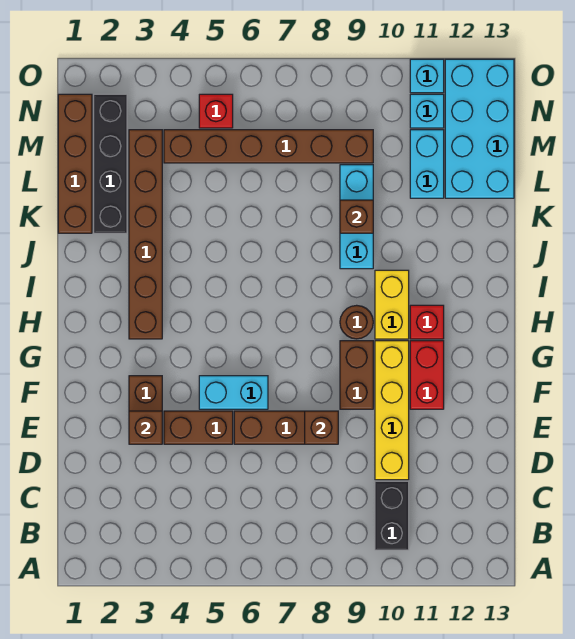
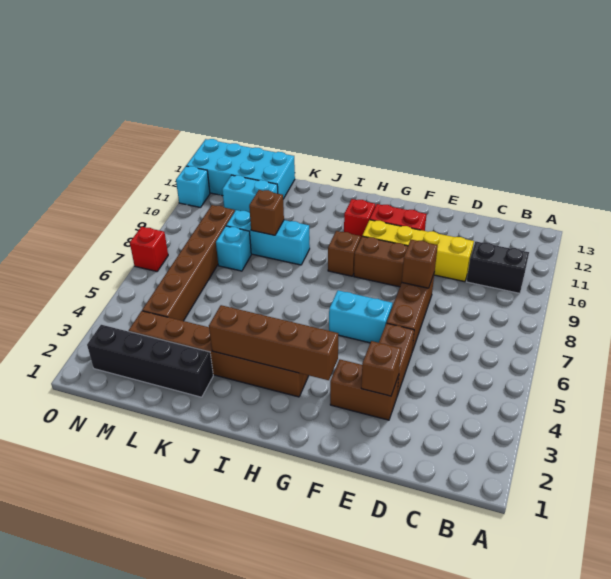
cyan 1x2 brick [199,376,268,409] -> cyan 1x2 brick turned to [329,290,392,343]
brown 1x1 round brick [340,305,373,339] -> brown 1x1 brick [328,231,361,276]
yellow 1x2 brick [375,270,409,339] -> none
brown 1x4 brick [58,94,92,233] -> brown 1x4 brick moved to [209,305,338,380]
red 1x1 brick [199,94,233,128] -> red 1x1 brick moved to [130,227,168,271]
cyan 1x1 brick [410,94,444,128] -> cyan 1x1 brick moved to [216,226,251,271]

